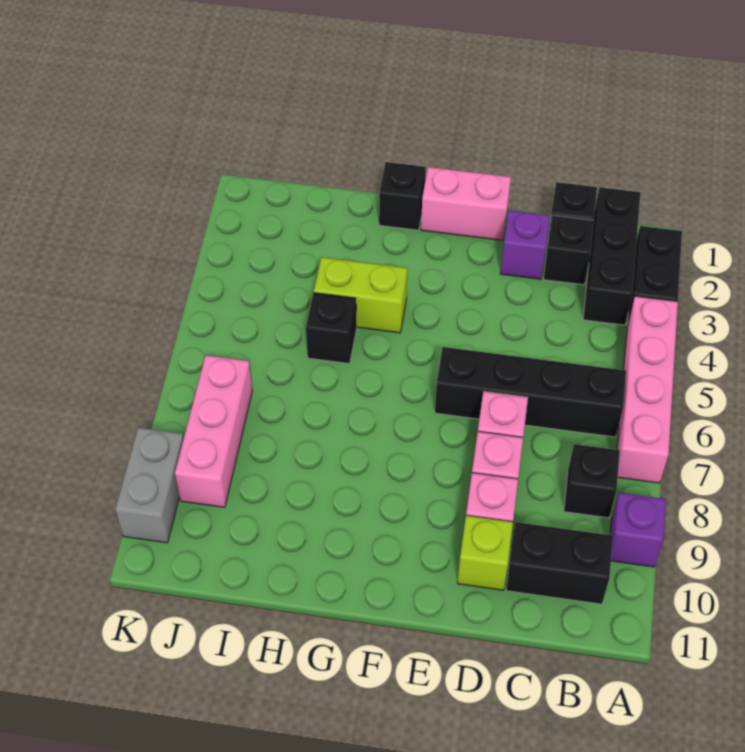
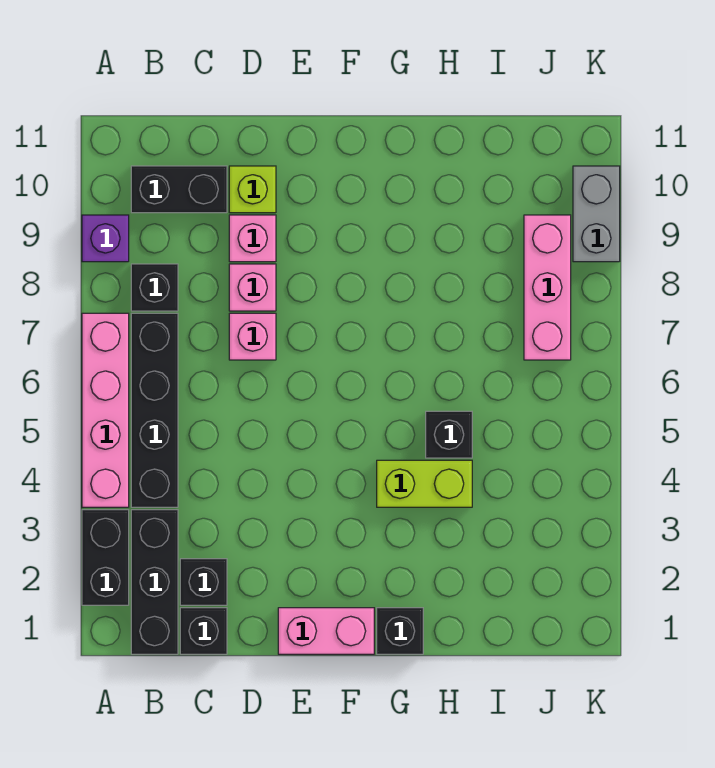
black 1x4 brick [435,347,626,437] -> black 1x4 brick turned to [131,313,178,507]
purple 1x1 brick [501,210,550,279] -> none

